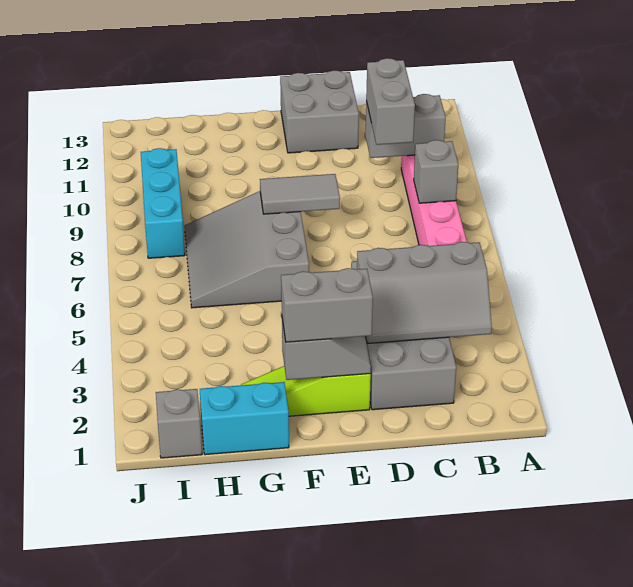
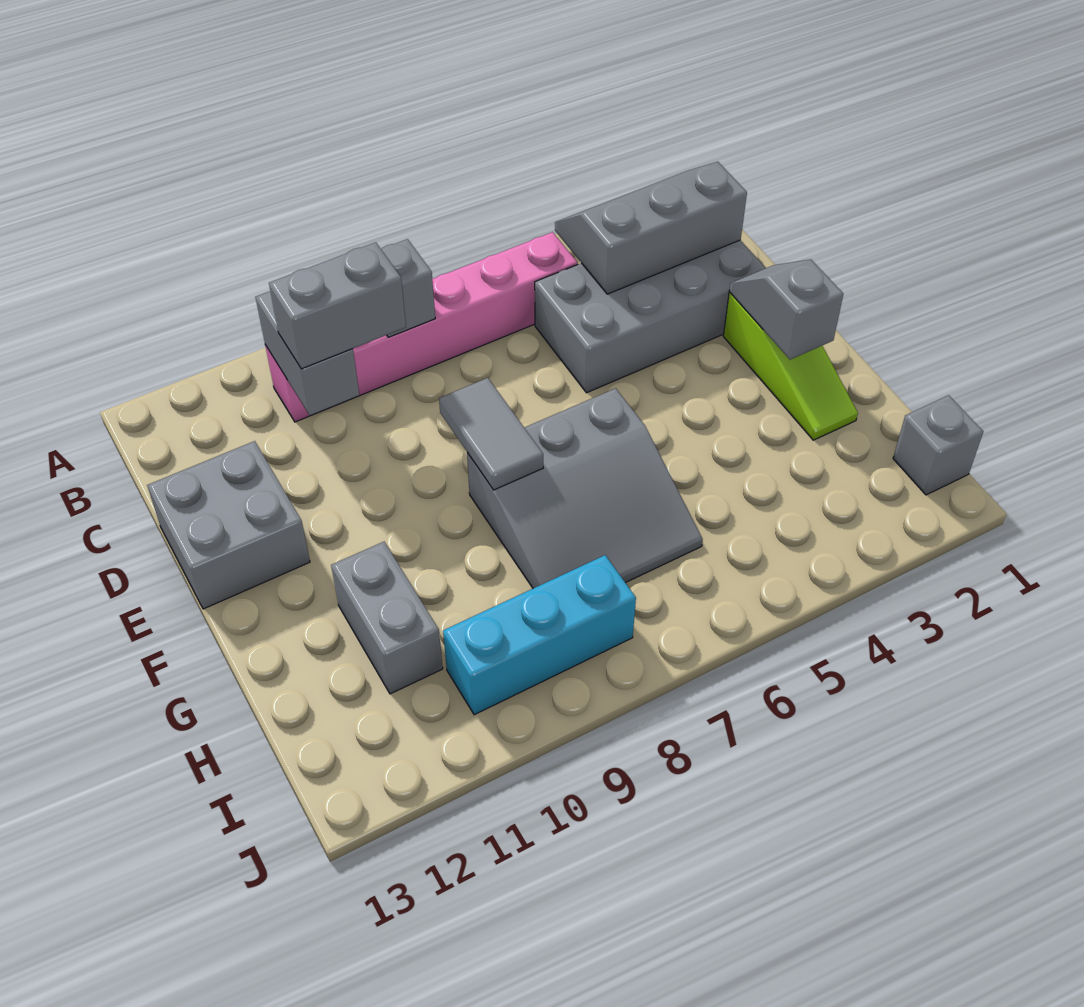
grey 2x3 slope [357,242,492,344] -> grey 2x3 slope turned to [555,162,747,294]
grey 1x2 brick [281,268,373,342] -> grey 1x2 brick moved to [331,542,443,694]
cyan 1x2 brick [200,382,289,455] -> none

